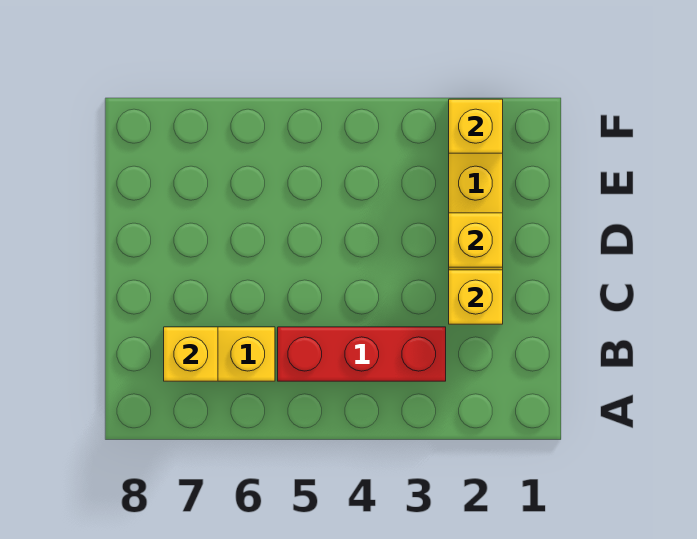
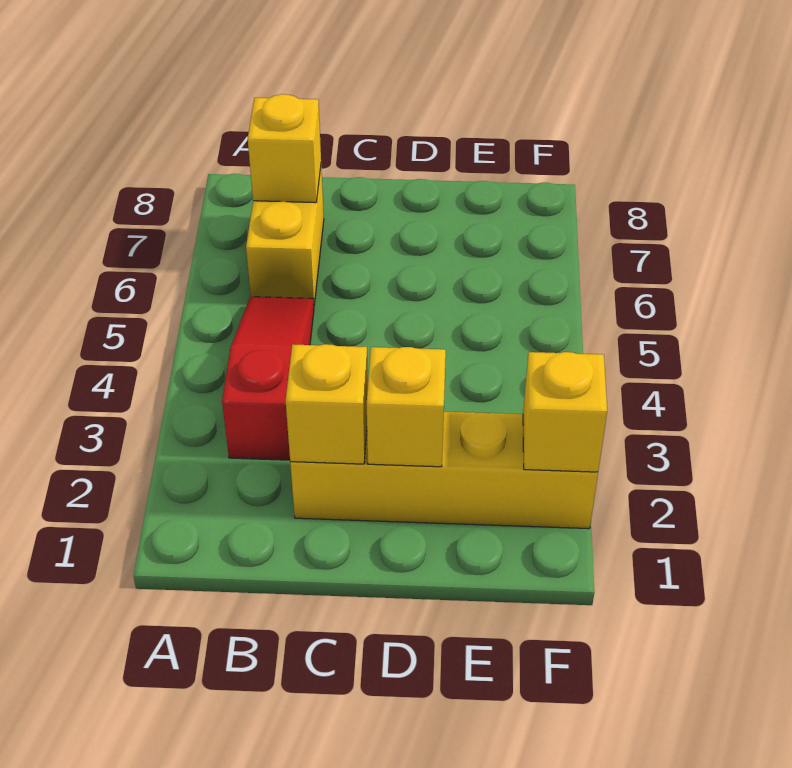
red 1x3 brick [278,327,446,381] -> red 1x3 slope [222,297,314,460]

